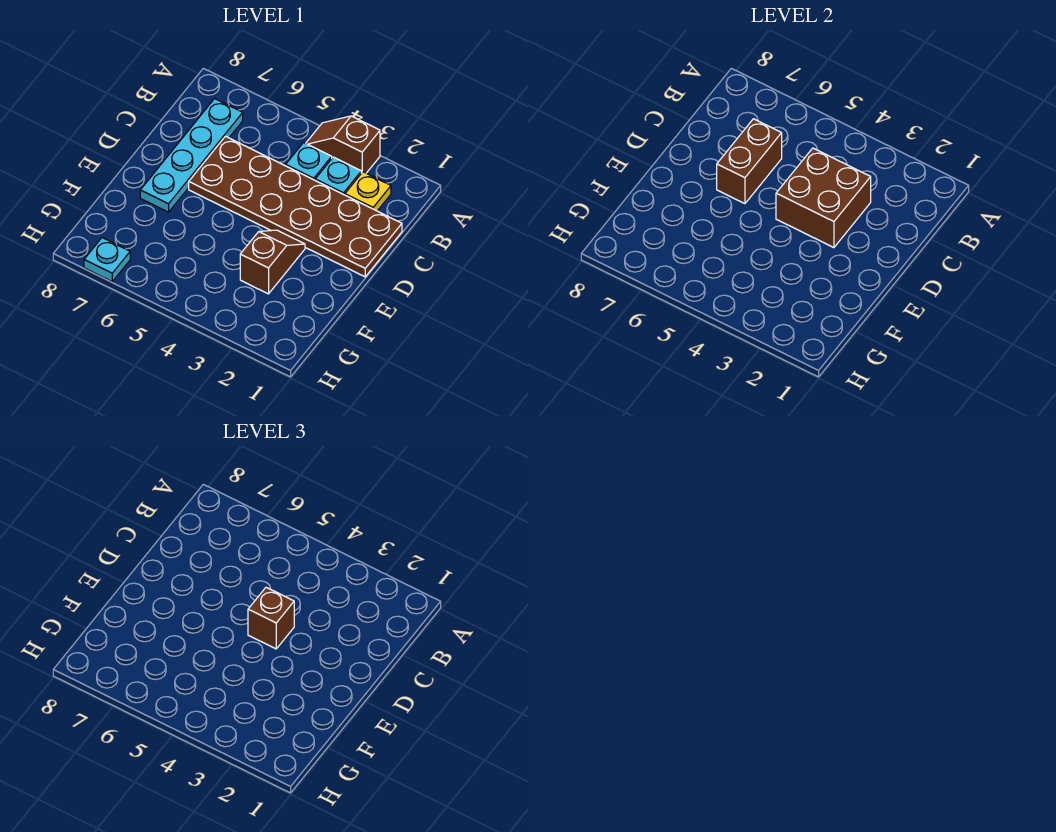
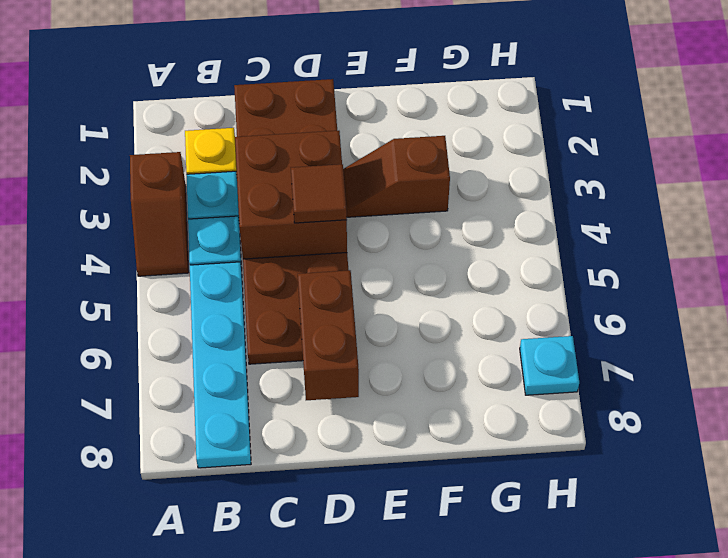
cyan 1x4 plate [140,99,243,212] -> cyan 1x4 plate turned to [190,262,251,468]
brown 1x2 brick [717,119,782,204] -> brown 1x2 brick turned to [298,270,359,400]
brown 1x1 brick [248,587,294,649] -> brown 1x1 tile [291,164,347,223]

